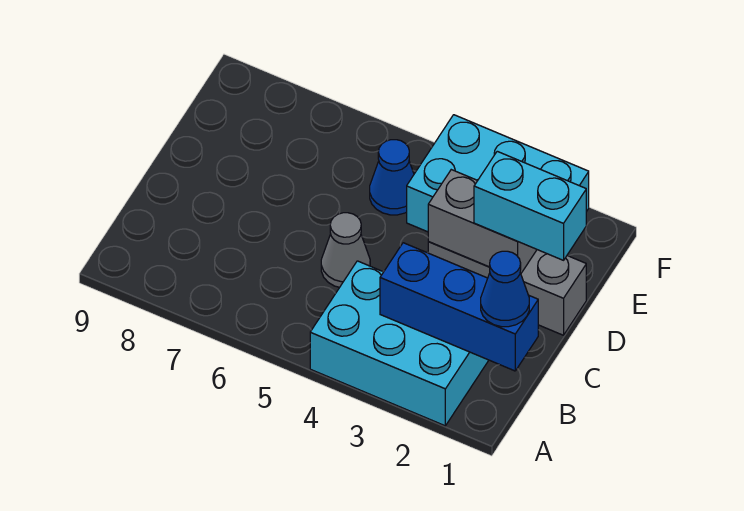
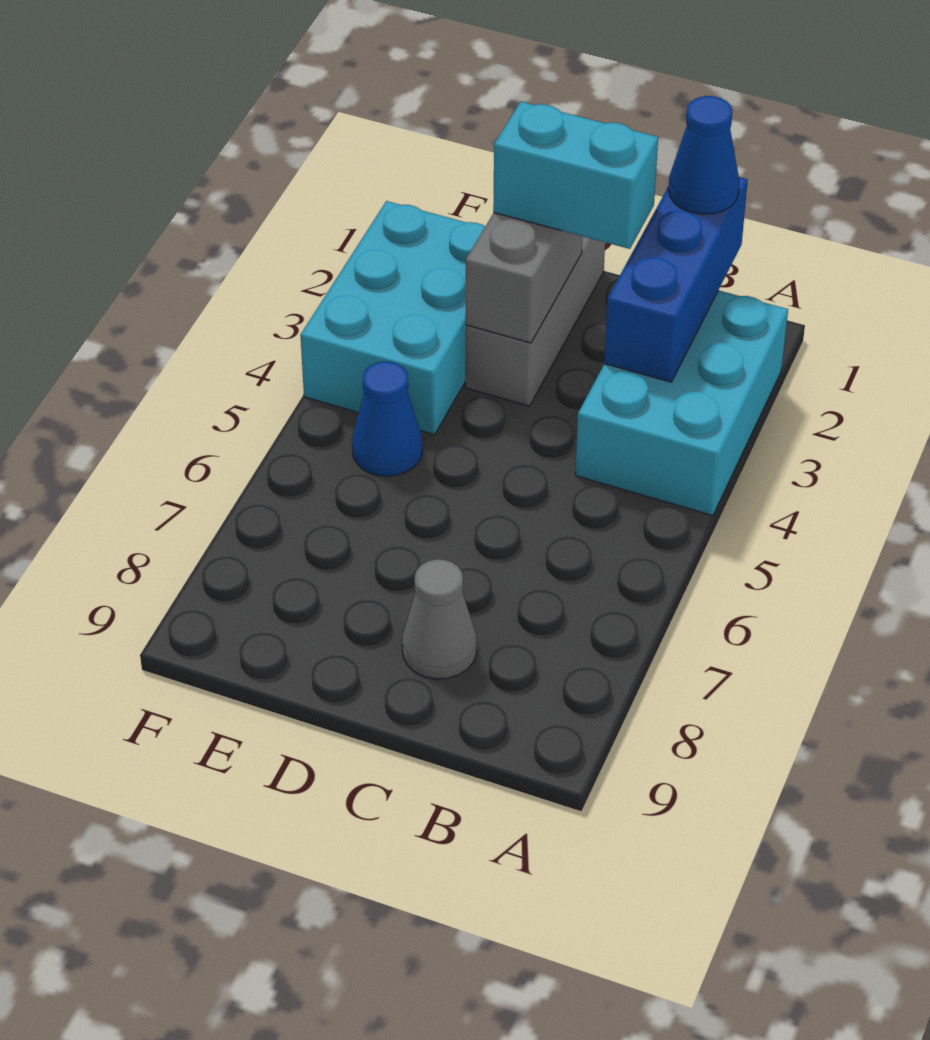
grey 1x1 cone [321,213,370,287] -> grey 1x1 cone moved to [402,559,477,679]
cyan 1x2 brick [474,151,586,260] -> cyan 1x2 brick turned to [493,102,658,249]

